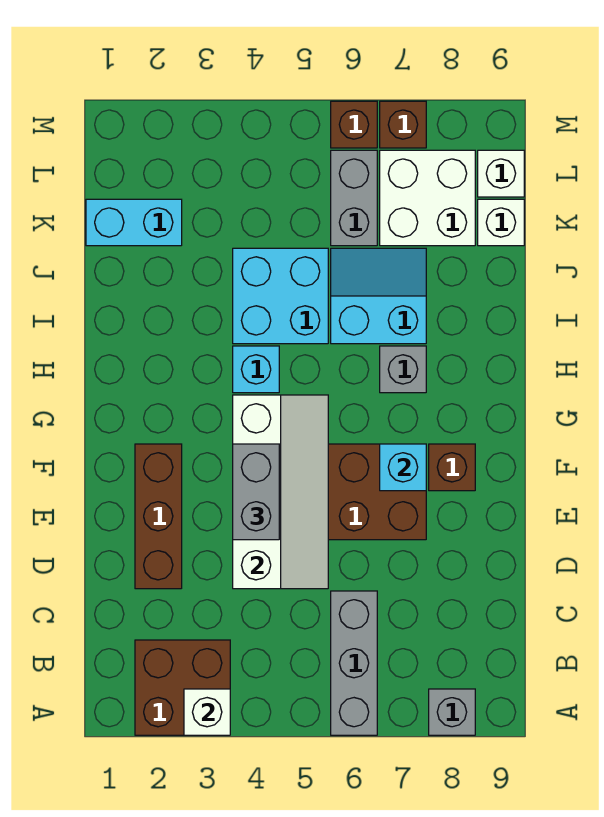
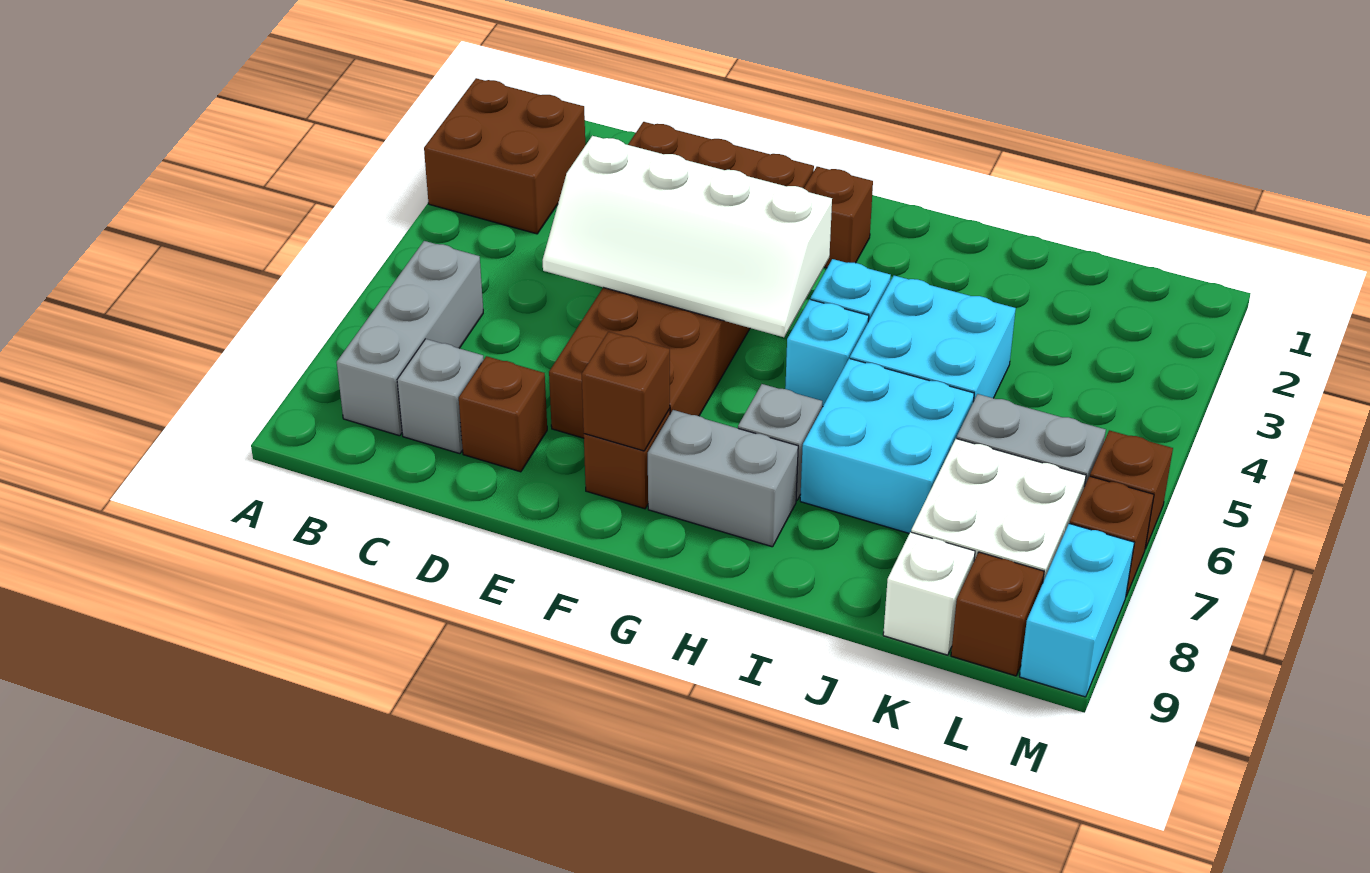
white 1x1 brick [184,689,230,735] -> none
grey 1x3 brick [331,591,377,735] -> grey 1x3 brick turned to [337,241,483,436]
grey 1x1 brick [429,689,475,735] -> grey 1x1 brick moved to [397,339,484,454]
none -> brown 1x1 brick [459,356,547,472]
grey 1x2 brick [233,444,279,540] -> grey 1x2 brick moved to [648,410,798,547]
cyan 1x1 brick [380,444,426,491] -> cyan 1x1 brick moved to [785,299,869,407]
none -> brown 1x1 brick [582,332,670,451]
none -> brown 1x1 brick [804,167,873,268]
cyan 2x2 slope [331,248,426,344] -> cyan 2x2 brick [800,358,974,533]
cyan 1x2 brick [86,199,182,246] -> cyan 1x2 brick moved to [1020,524,1134,697]
white 1x1 brick [478,150,524,197] -> brown 1x1 brick [951,552,1044,676]

